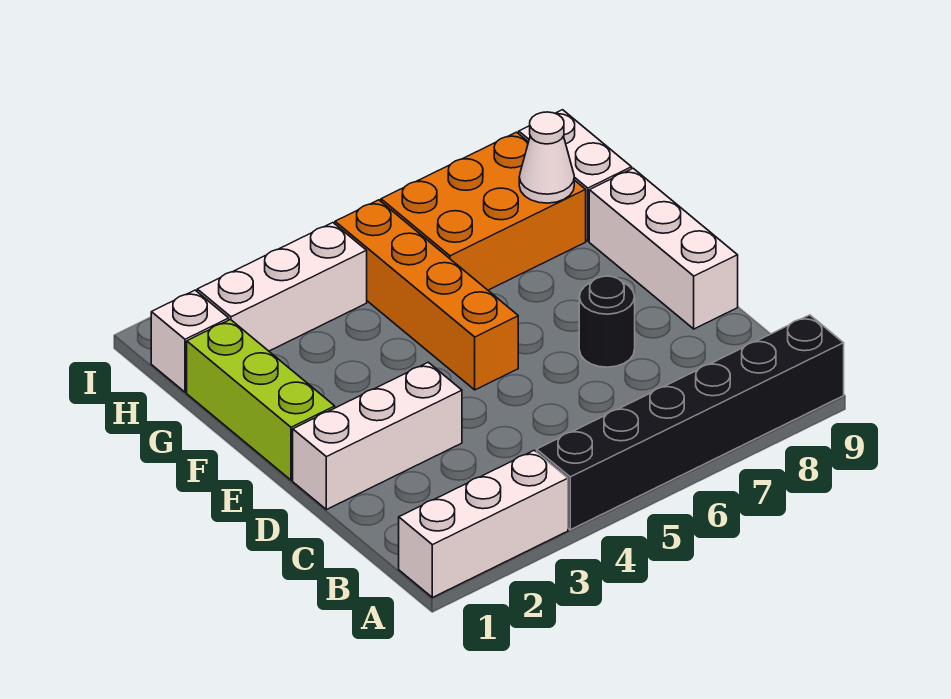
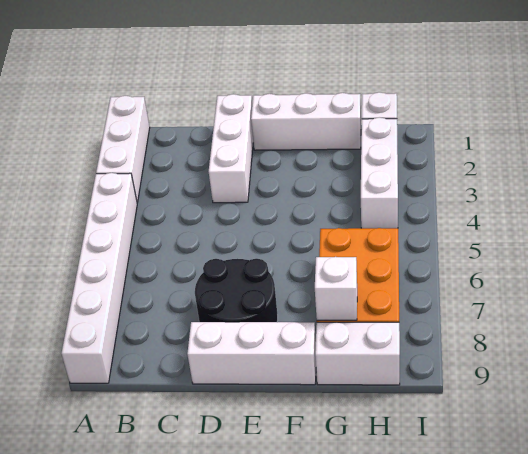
black 1x6 brick [537,315,844,530] -> white 1x6 brick [61,173,137,383]
black 1x1 round brick [579,276,635,367] -> black 2x2 round brick [195,259,278,322]
lime 1x3 brick [187,320,335,480] -> white 1x3 brick [251,93,361,150]
orange 1x4 brick [335,200,518,390] -> none
white 1x1 cone [519,112,574,203] -> white 1x1 brick [315,257,357,320]

